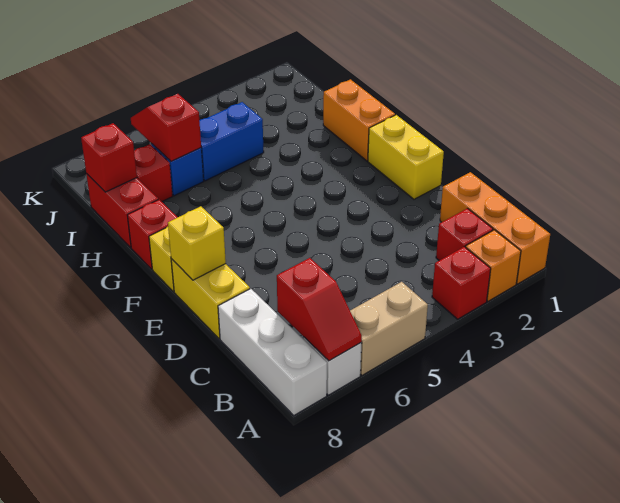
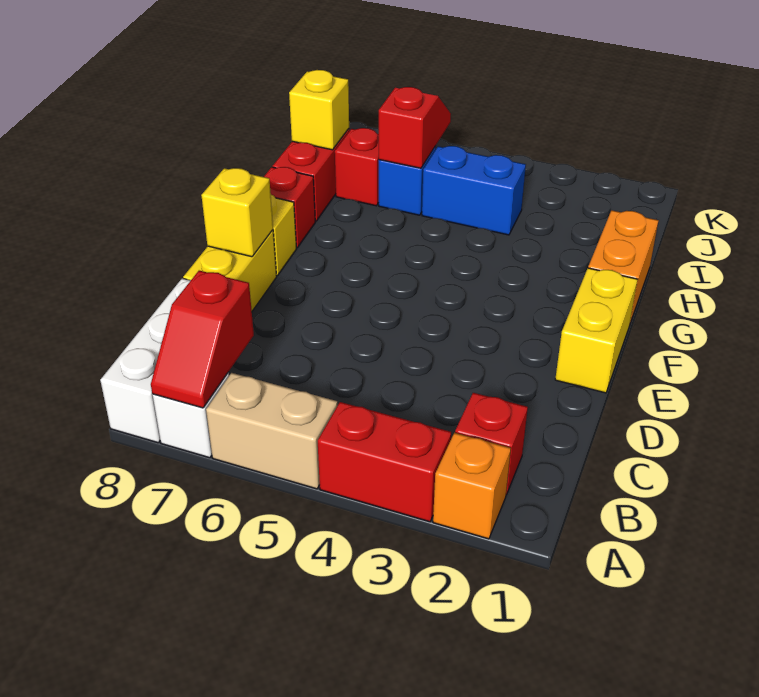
orange 1x3 brick [440,172,550,284] -> none
red 1x1 brick [432,247,491,319] -> red 1x2 brick [318,402,451,522]
red 1x1 brick [81,123,137,192] -> yellow 1x1 brick [289,70,349,150]

